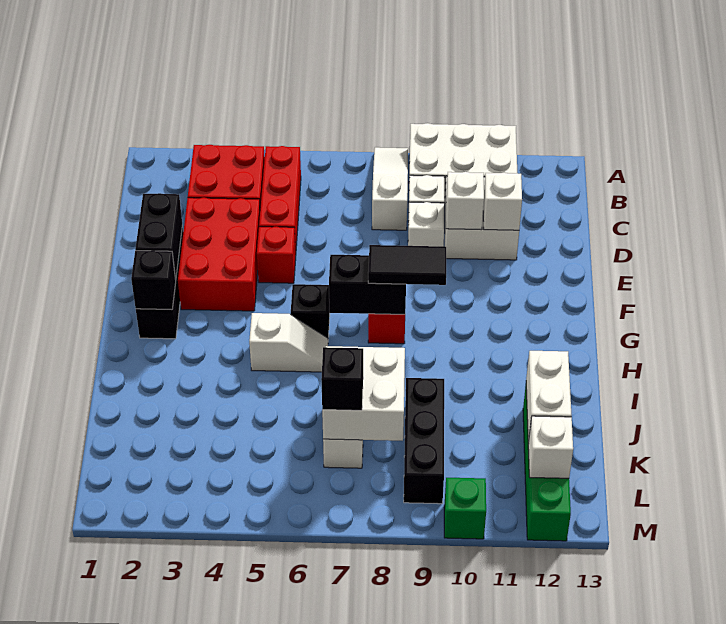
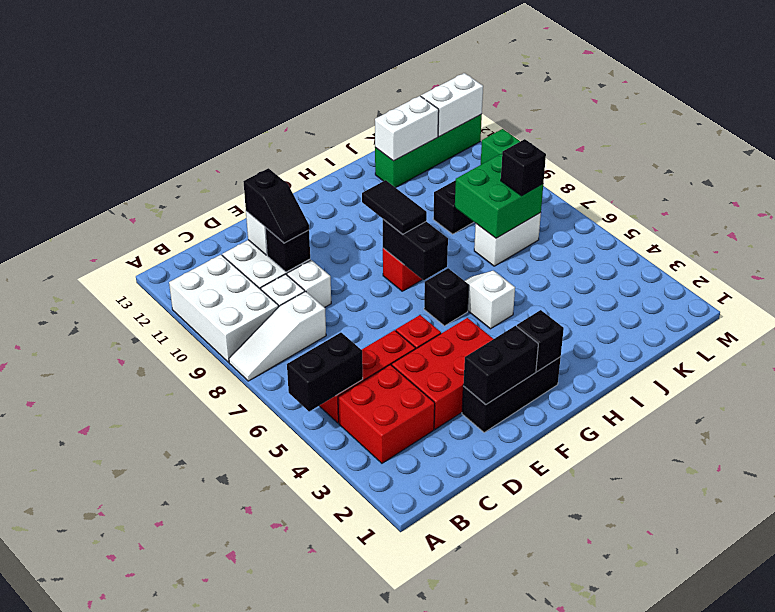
none -> black 1x2 brick [287,333,363,412]
white 1x1 brick [446,172,484,230] -> black 1x1 brick [265,228,310,272]
none -> black 1x2 slope [243,168,309,243]
white 2x2 brick [322,346,405,441] -> green 2x2 brick [455,154,543,238]
white 1x1 brick [528,416,573,478] -> white 1x2 brick [421,73,483,137]

